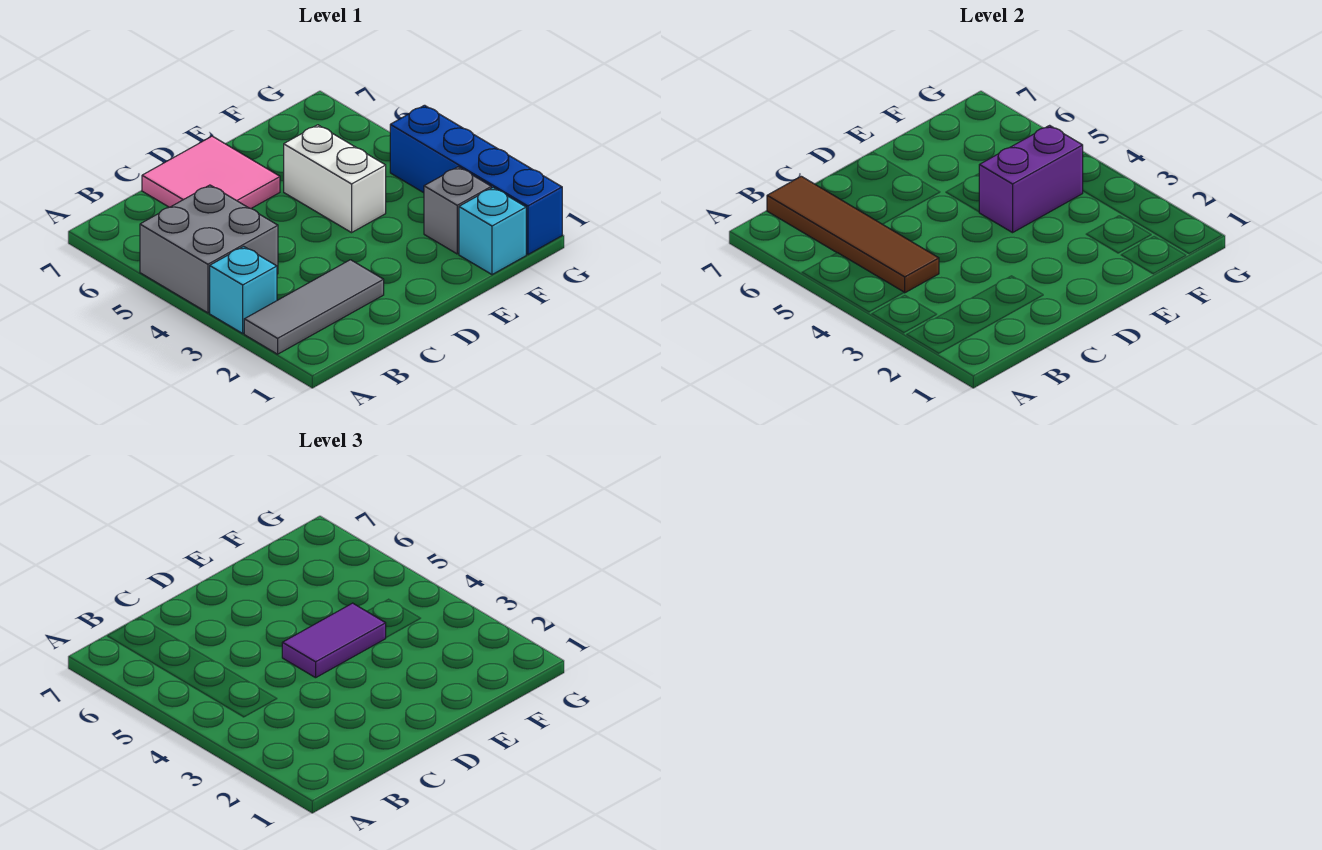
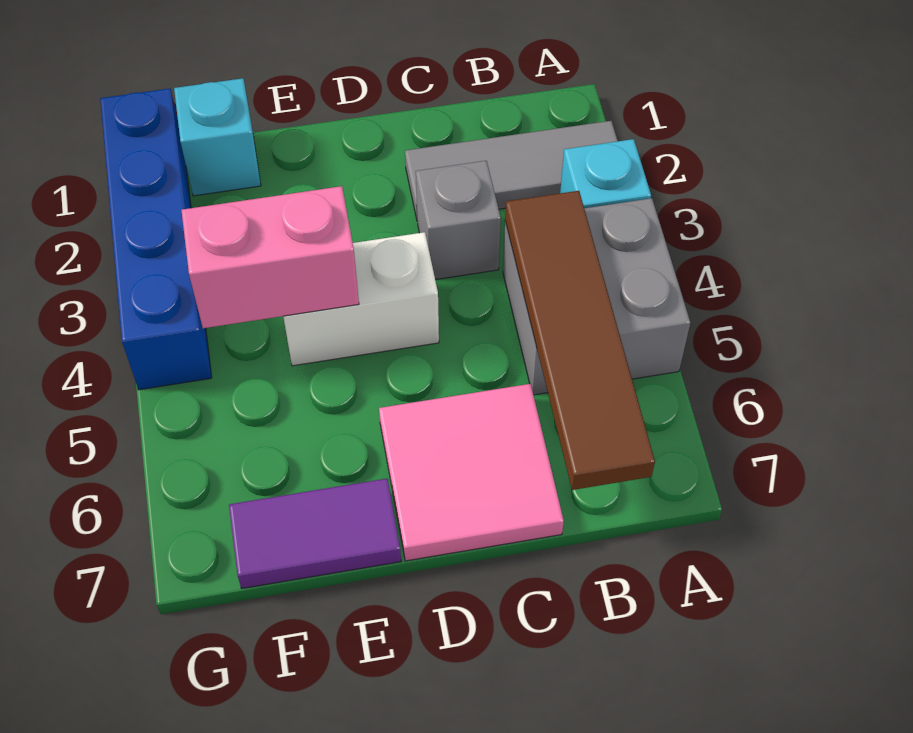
purple 1x2 tile [282,603,386,678] -> purple 1x2 tile moved to [229,479,401,588]
white 1x2 brick [284,125,386,233] -> white 1x2 brick turned to [283,232,439,366]
purple 1x2 brick [979,125,1083,233] -> pink 1x2 brick [181,186,359,328]
grey 1x1 brick [424,167,491,254] -> grey 1x1 brick moved to [416,161,501,280]

